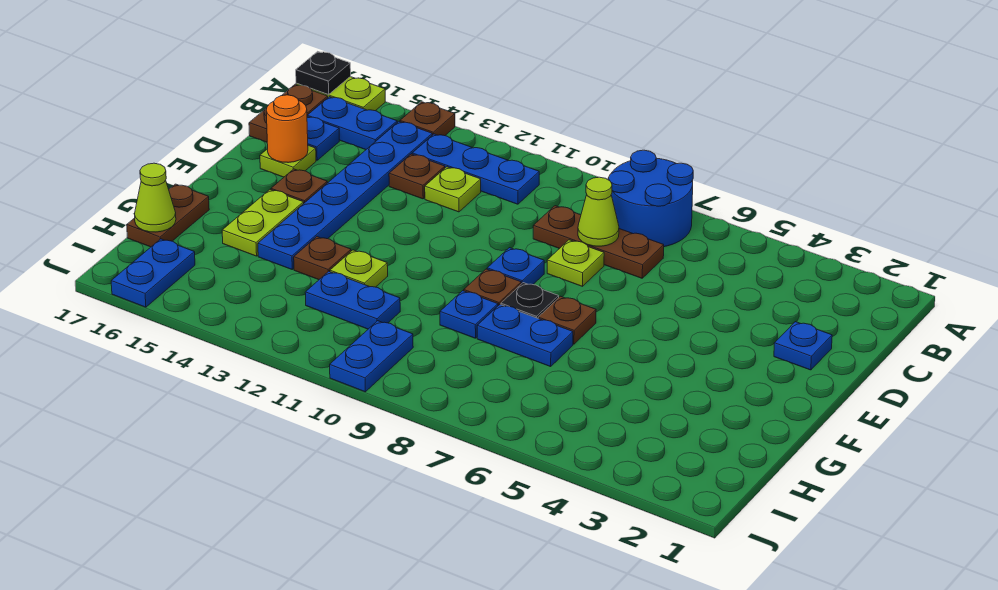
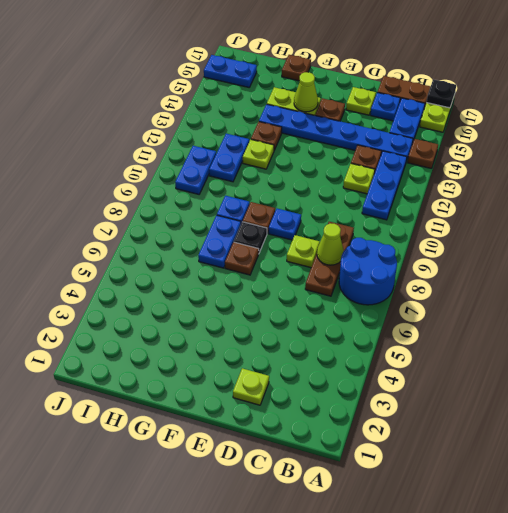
blue 1x1 plate [774,322,832,370] -> lime 1x1 plate [233,368,269,405]
orange 1x1 round brick [266,95,308,163] -> none
brown 1x2 plate [127,184,209,247] -> brown 1x1 plate [282,55,311,81]
lime 1x1 cone [135,163,176,232] -> lime 1x1 cone moved to [294,72,318,112]
blue 1x2 plate [330,321,413,392] -> blue 1x2 plate turned to [175,146,216,194]

